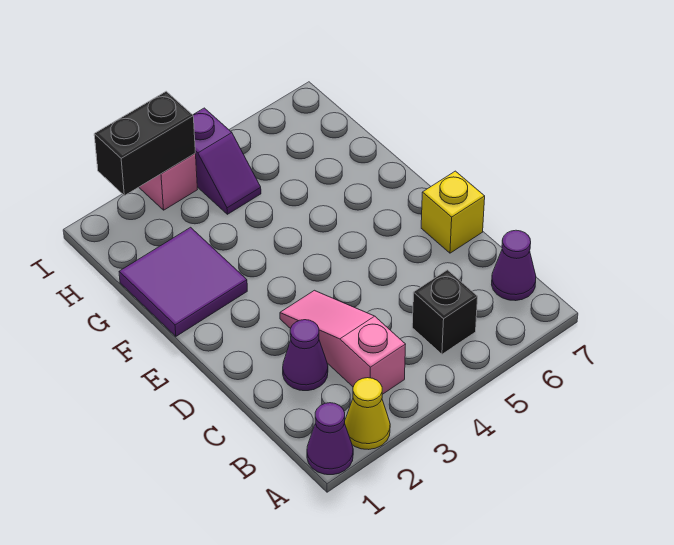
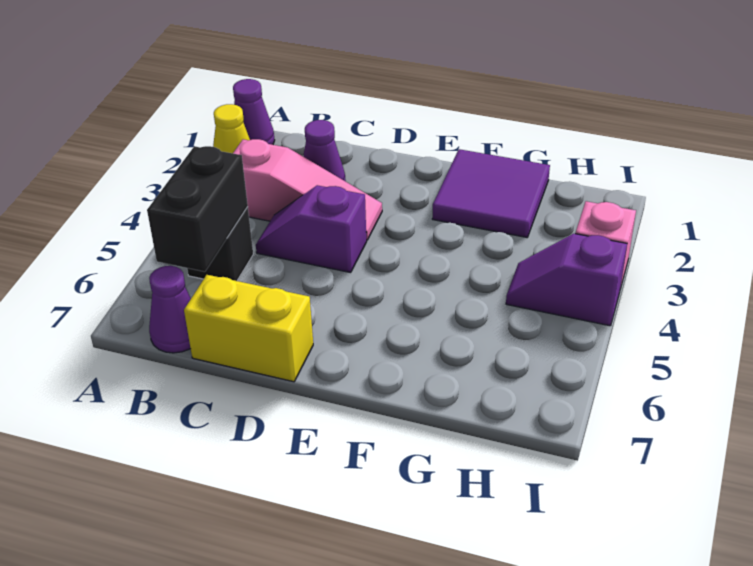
none -> purple 1x2 slope [256,185,367,272]
yellow 1x1 brick [421,171,485,253] -> yellow 1x2 brick [184,275,313,382]
black 1x2 brick [94,91,195,196] -> black 1x2 brick moved to [147,146,248,272]

